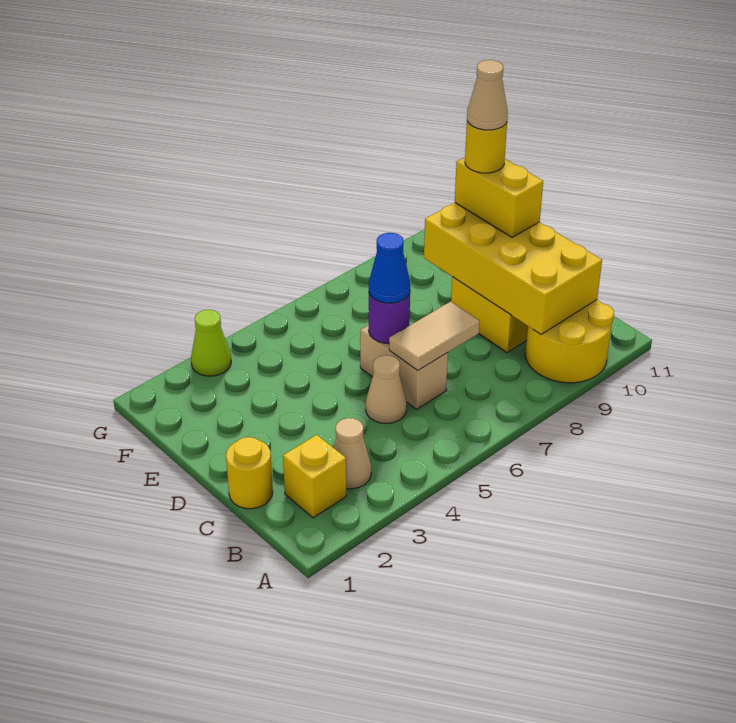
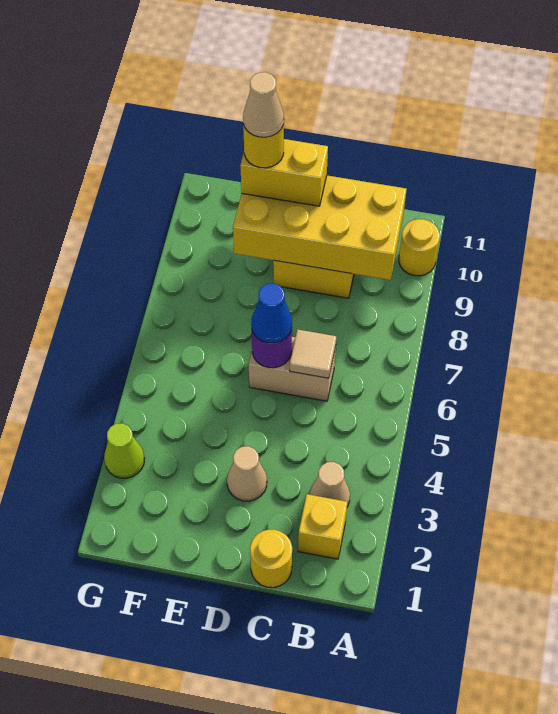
yellow 2x2 round brick [525,300,614,383] -> yellow 1x1 round brick [399,219,440,276]
tan 1x1 cone [366,355,407,423] -> tan 1x1 cone moved to [227,446,267,501]
tan 1x2 tile [389,301,479,370] -> tan 1x1 tile [290,330,336,378]

